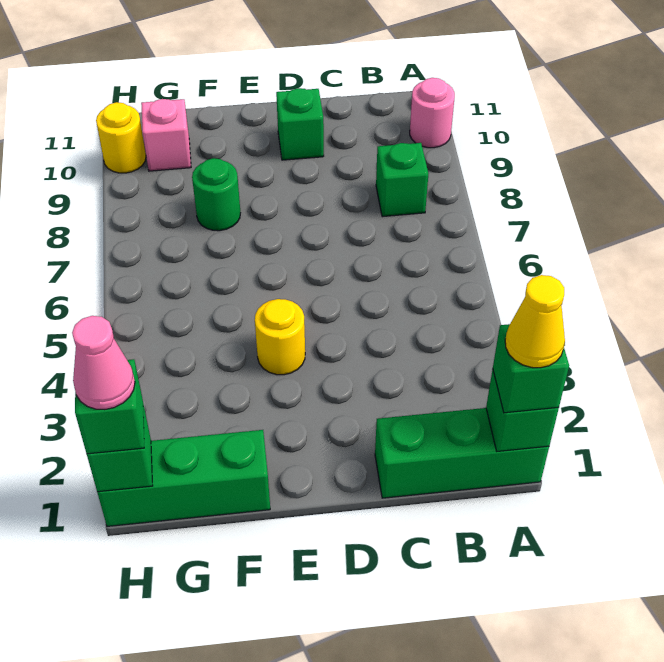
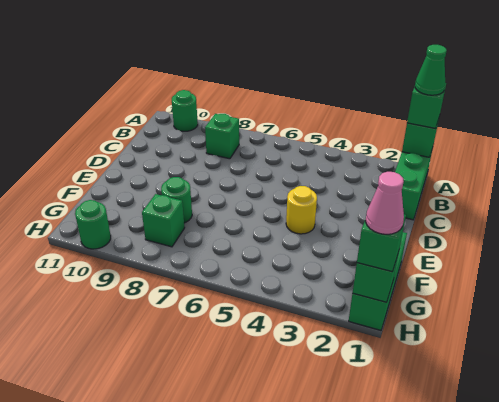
yellow 1x1 cone [505,275,565,368] -> green 1x1 cone [415,45,447,95]
pink 1x1 round brick [410,78,455,148] -> green 1x1 round brick [172,90,198,131]
green 1x1 brick [276,88,324,160] -> green 1x1 brick moved to [142,194,185,247]
pink 1x1 brick [141,99,191,171] -> none
yellow 1x1 round brick [96,102,146,173] -> green 1x1 round brick [75,200,111,249]

